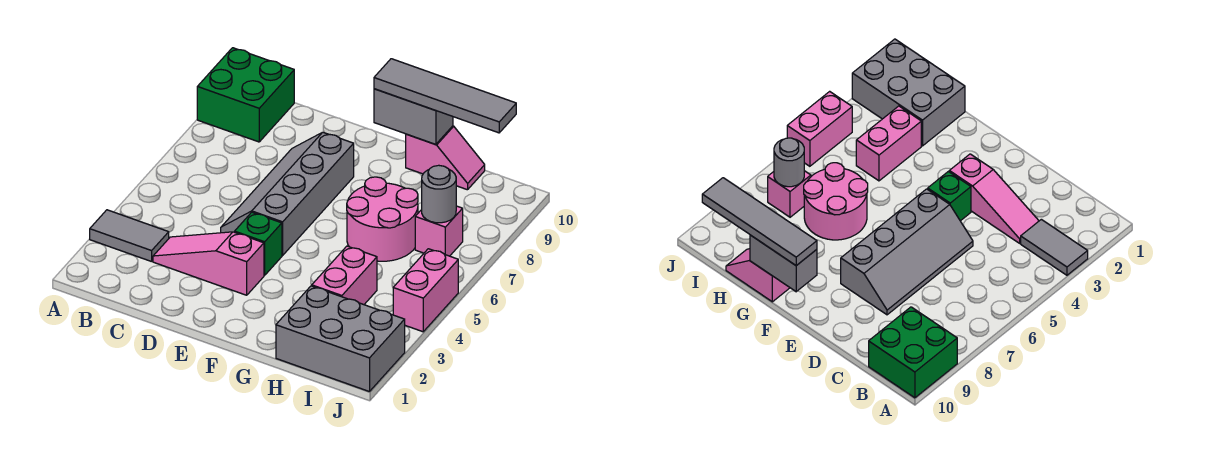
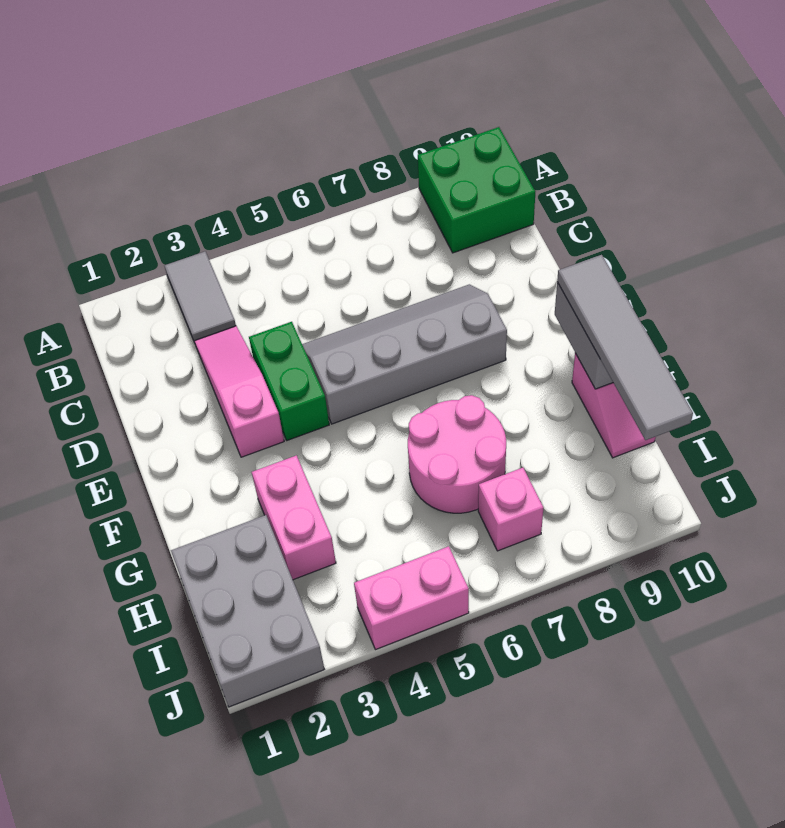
green 1x1 brick [235,212,282,275] -> green 1x2 brick [249,322,329,440]
pink 1x2 brick [312,246,377,305] -> pink 1x2 brick turned to [252,455,336,580]
grey 1x1 round brick [422,165,456,223] -> none

